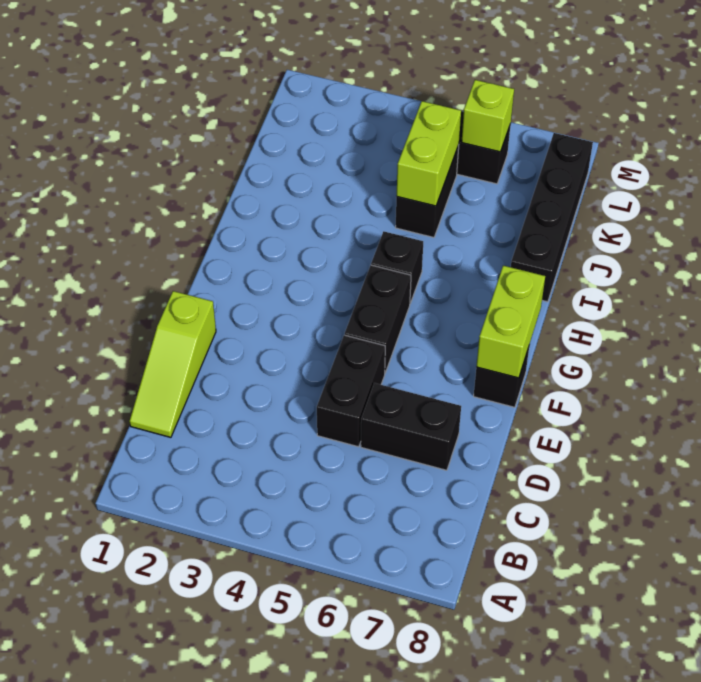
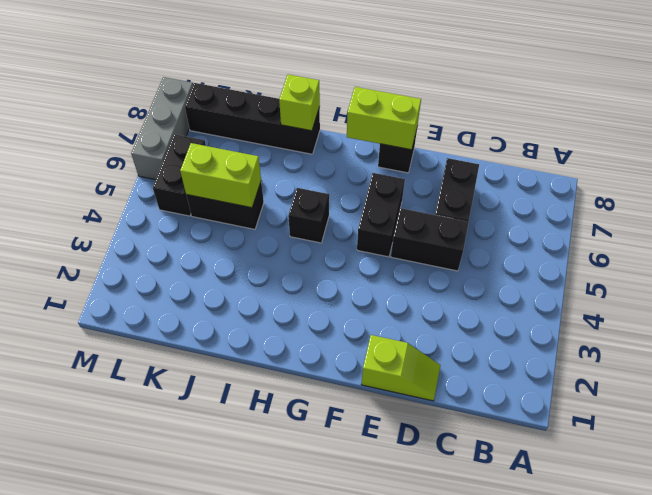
lime 1x3 slope [130,291,216,437] -> lime 1x2 slope [361,335,441,401]
black 1x2 brick [345,265,411,373] -> black 1x2 brick turned to [357,173,405,257]
lime 1x1 brick [462,80,514,152] -> lime 1x1 brick moved to [279,74,320,131]
none -> grey 1x3 brick [131,77,193,180]

